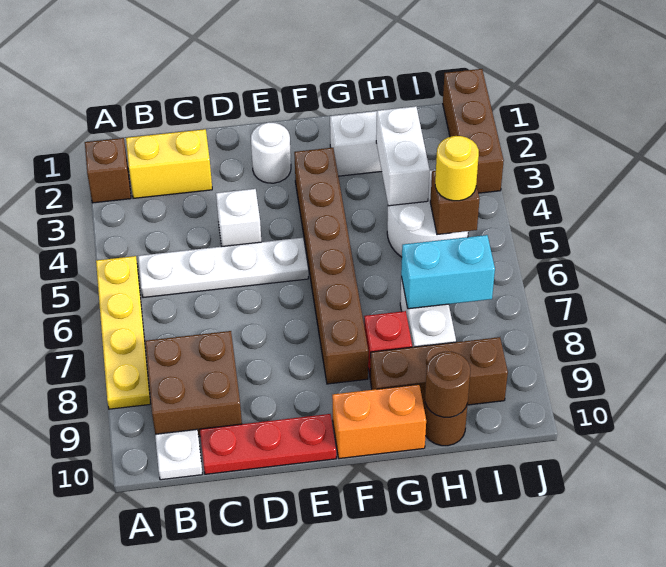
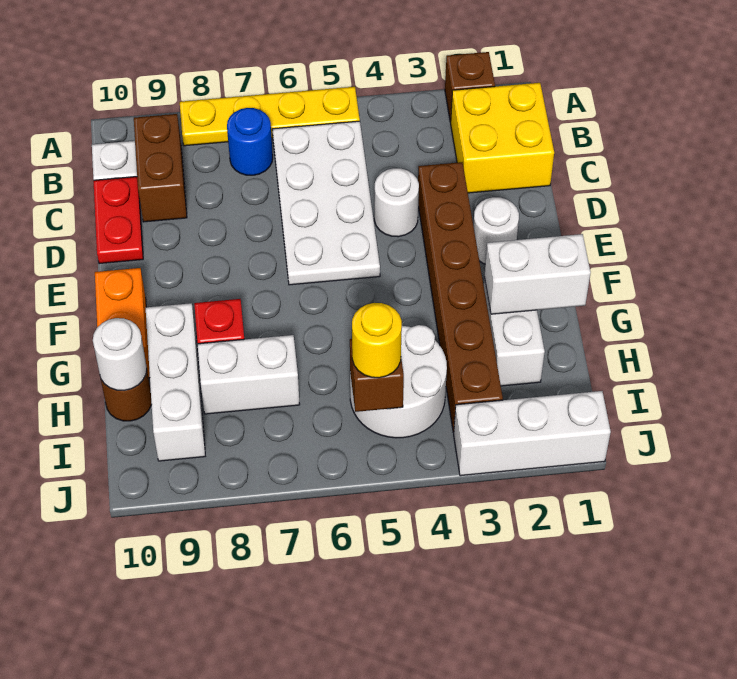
yellow 1x2 brick [126,129,212,198] -> yellow 2x2 brick [451,83,554,193]
white 1x4 plate [138,238,308,298] -> white 2x4 plate [272,121,380,285]
none -> blue 1x1 round brick [227,108,273,175]
brown 2x2 brick [145,331,242,437] -> brown 1x2 brick [134,114,187,222]
red 1x3 plate [200,414,336,474] -> red 1x2 plate [93,177,143,264]
white 1x1 brick [216,189,261,246] -> white 1x1 round brick [374,168,419,237]
brown 1x6 brick [294,148,368,384] -> brown 1x6 brick turned to [418,162,503,432]
brown 1x3 brick [370,337,508,407] -> white 1x3 brick [146,303,205,461]
white 1x2 brick [376,106,430,206] -> white 1x2 brick moved to [484,234,591,314]
cyan 1x2 brick [401,235,495,309] -> none
brown 1x1 round brick [425,352,470,417] -> white 1x1 round brick [93,318,147,391]
brown 1x3 brick [443,69,504,193] -> white 1x3 brick [454,391,611,476]

